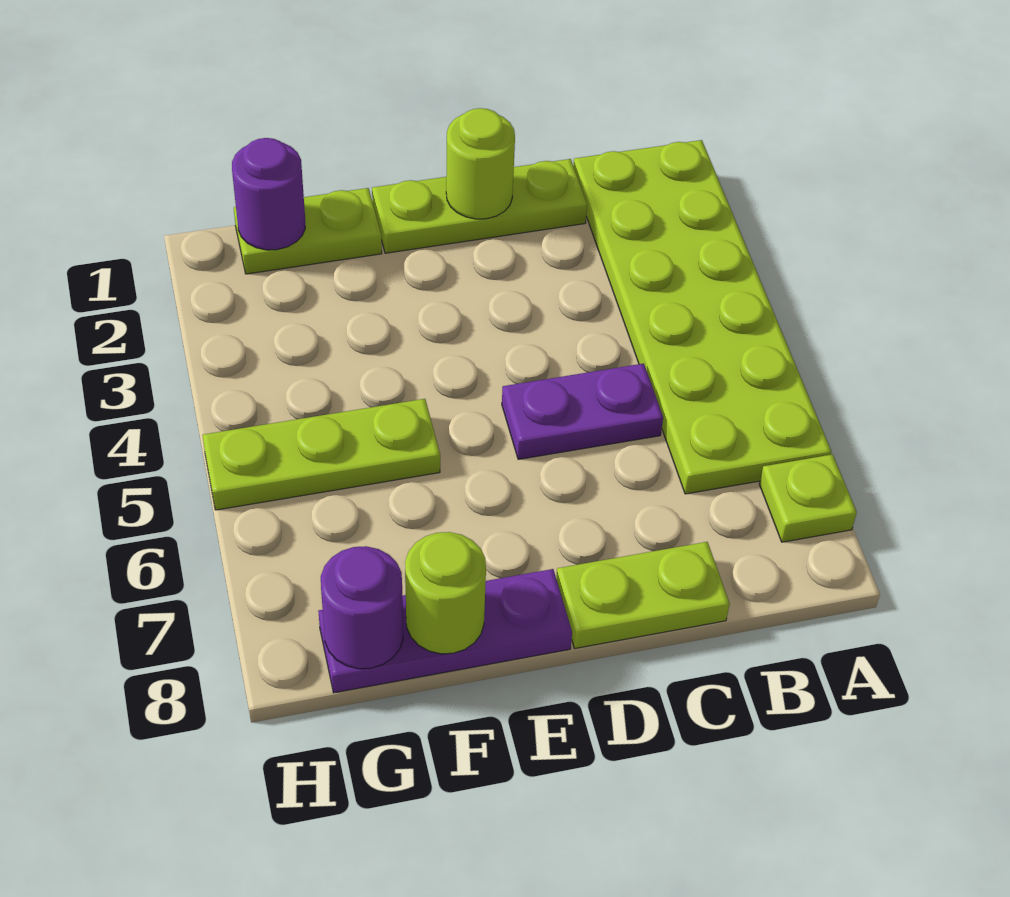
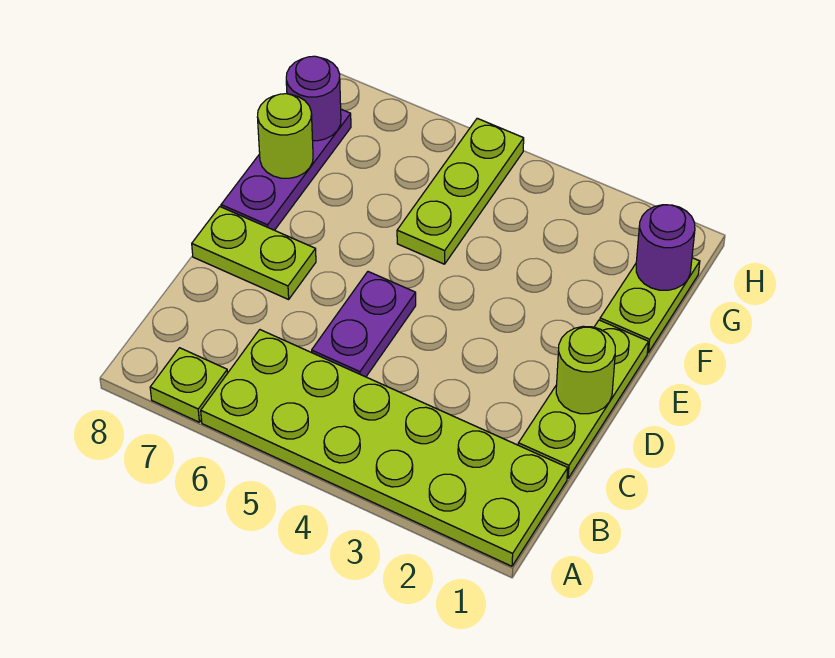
lime 1x2 plate [556,542,730,649] -> lime 1x2 plate turned to [192,207,316,299]

